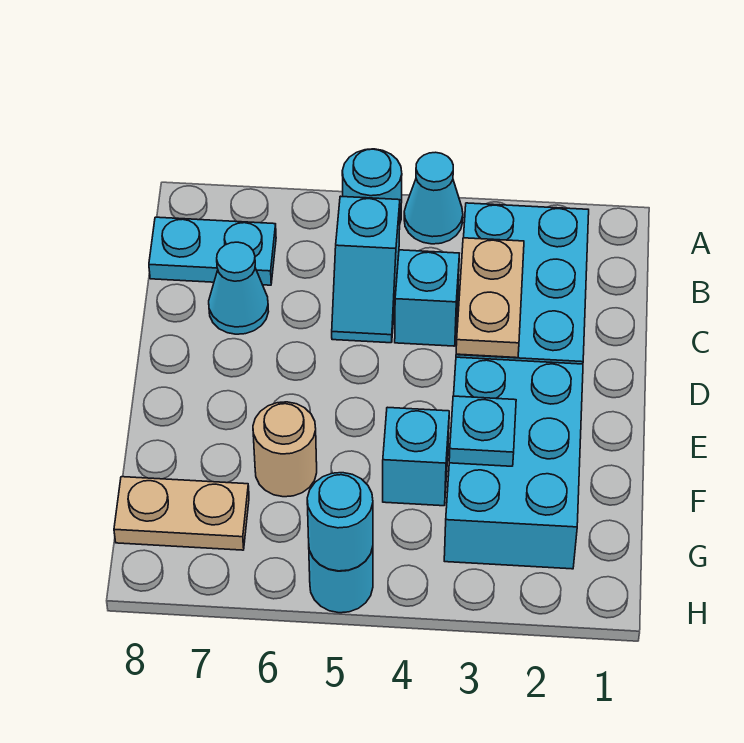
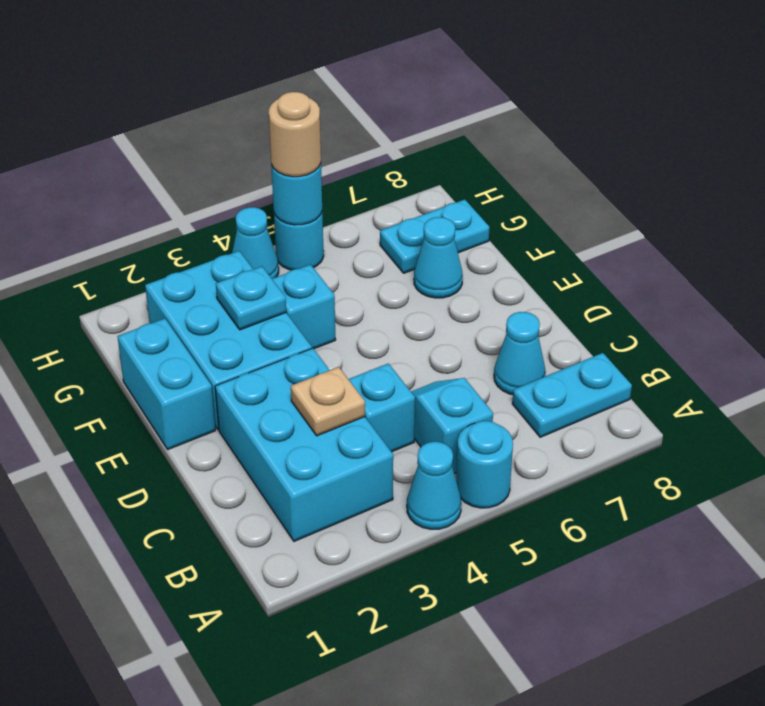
tan 1x2 plate [456,238,524,358] -> tan 1x1 plate [291,367,365,436]
none -> cyan 1x2 brick [118,319,215,449]
tan 1x1 round brick [253,402,317,497] -> tan 1x1 round brick moved to [269,92,321,177]
none -> cyan 1x1 cone [414,217,463,298]
tan 1x2 plate [114,477,249,550] -> cyan 1x2 plate [380,199,490,273]
none -> cyan 1x1 cone [232,207,279,279]

